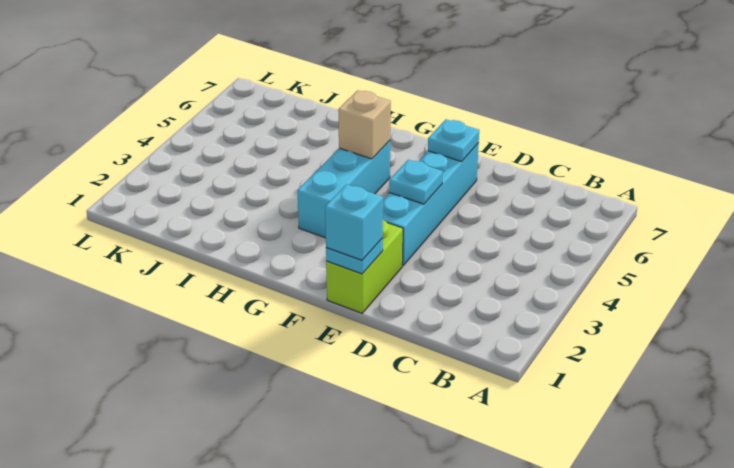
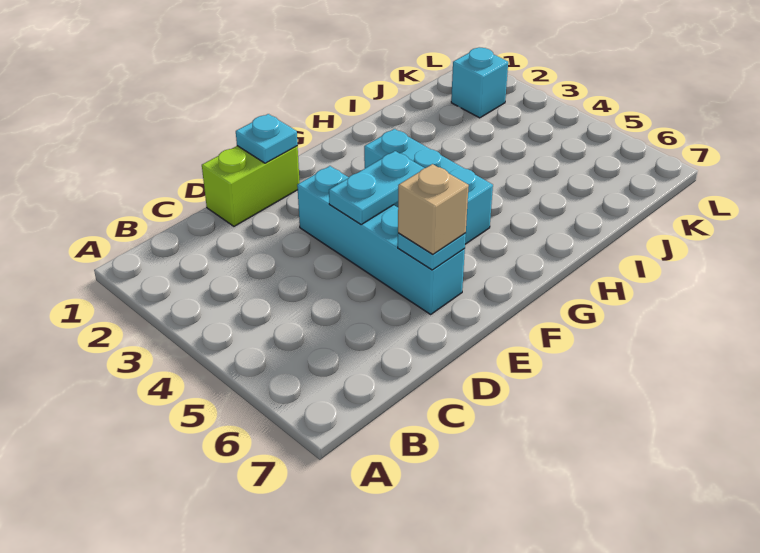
lime 1x2 brick [326,220,403,313] -> lime 1x2 brick turned to [202,146,300,226]
cyan 1x1 brick [325,184,383,260] -> cyan 1x1 brick moved to [451,48,508,118]
cyan 1x1 plate [389,160,443,204] -> cyan 1x2 plate [329,151,424,224]
tan 1x1 brick [338,90,391,159] -> tan 1x1 brick moved to [398,164,469,254]

